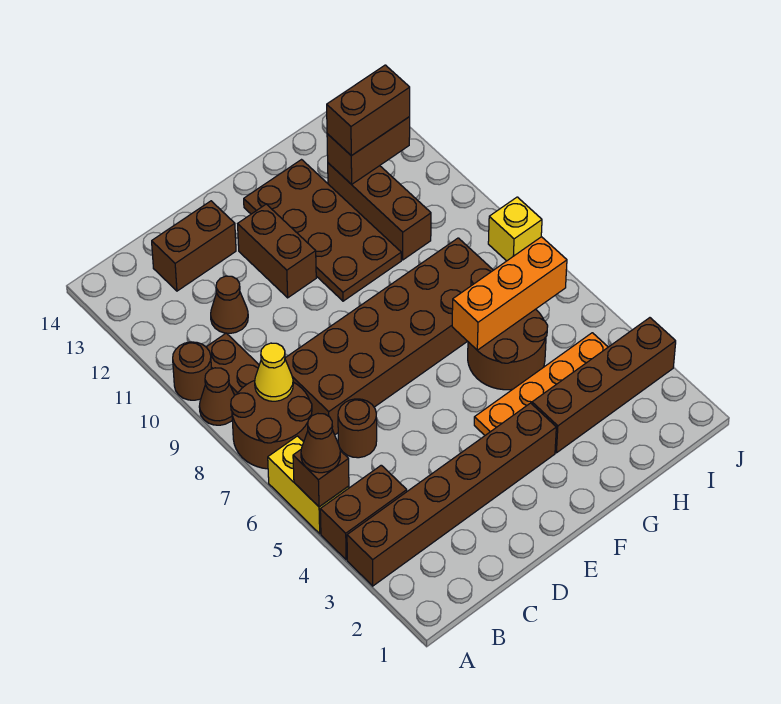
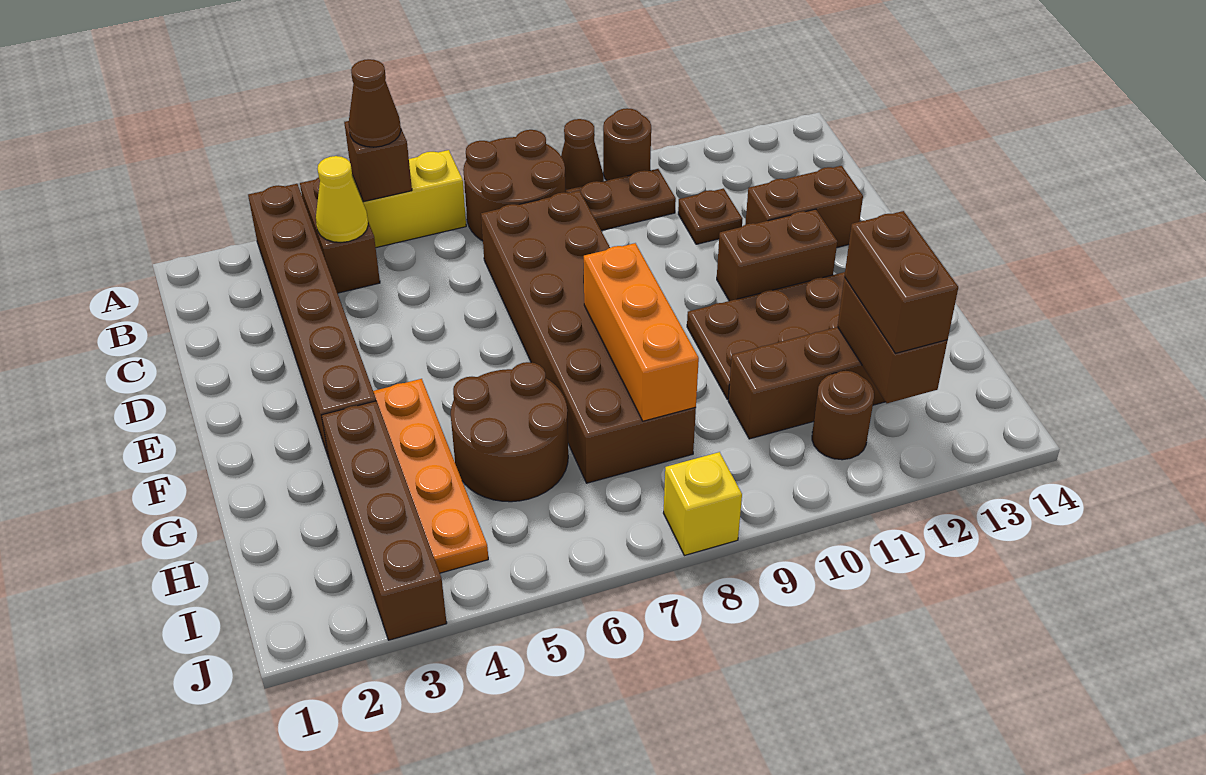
yellow 1x1 cone [255,343,293,401] -> yellow 1x1 cone moved to [316,156,368,242]
brown 1x1 round brick [338,399,377,458] -> brown 1x1 round brick moved to [812,371,874,460]
brown 1x1 cone [211,276,248,333] -> brown 1x1 plate [678,188,742,244]
brown 1x2 brick [152,201,236,291] -> brown 1x2 brick turned to [745,166,863,247]
orange 1x3 brick [452,237,567,350] -> orange 1x3 brick moved to [584,243,699,421]

